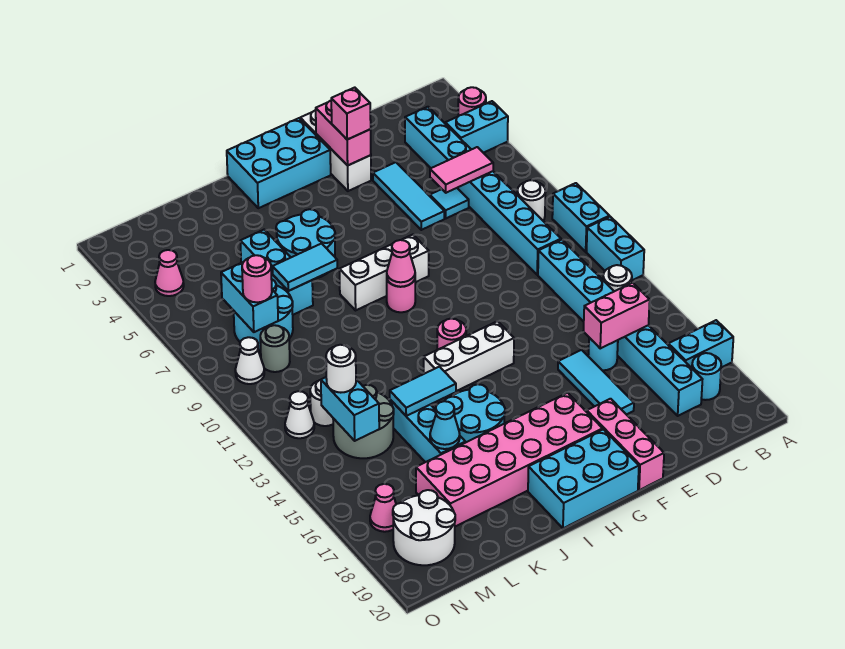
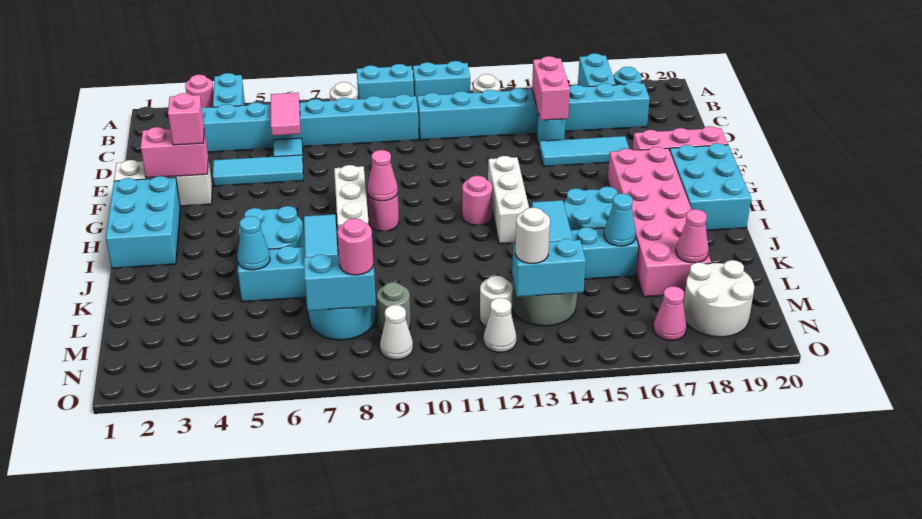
none -> cyan 1x1 cone [237,216,270,270]
pink 1x1 cone [155,250,184,296] -> pink 1x1 cone moved to [676,209,709,263]

